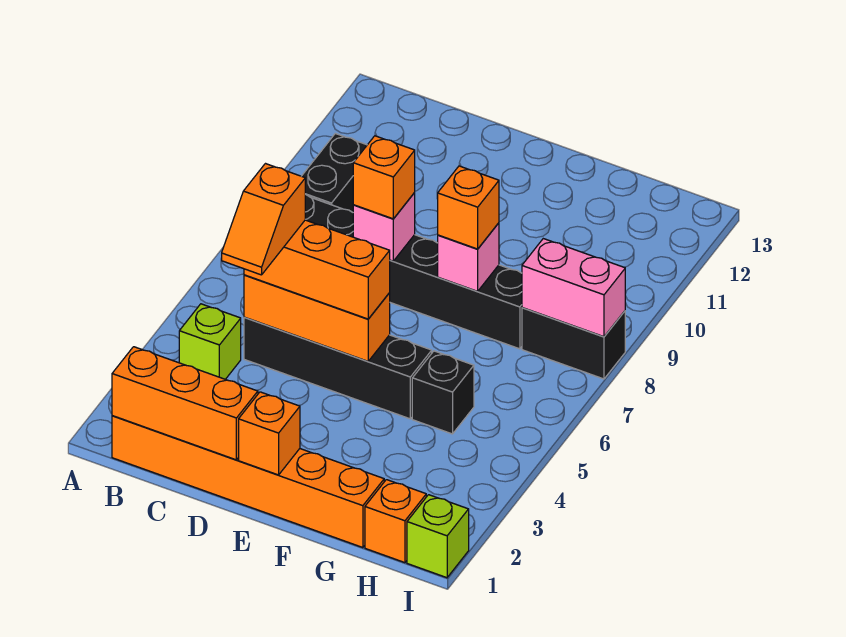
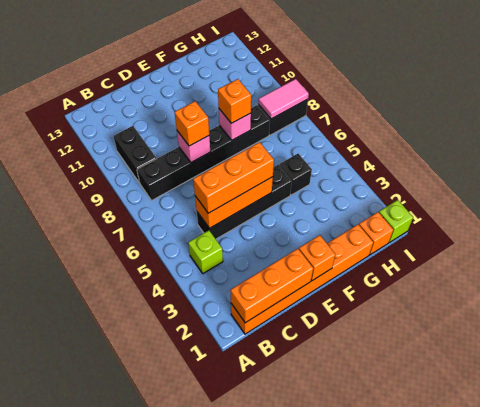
orange 1x2 slope [222,164,305,275] -> none
pink 1x2 brick [522,239,625,337] -> pink 1x2 tile [258,79,309,119]

